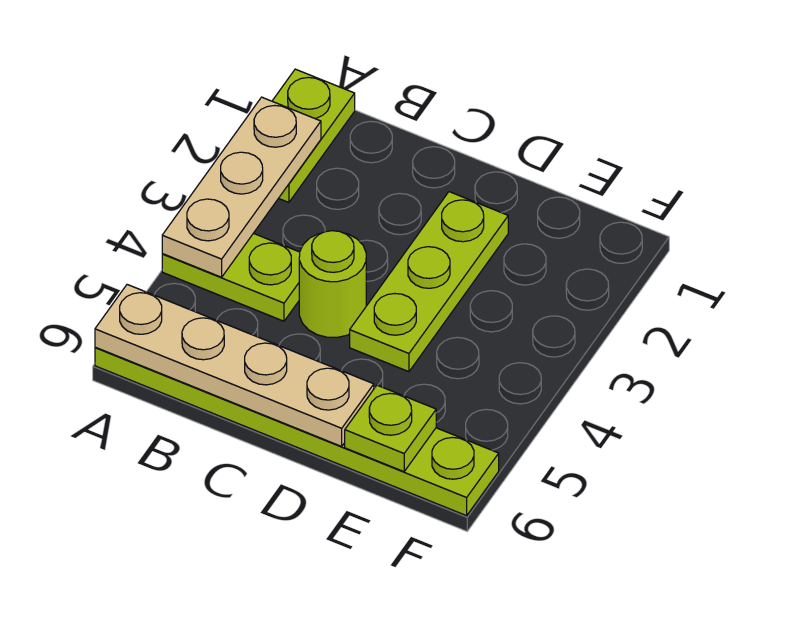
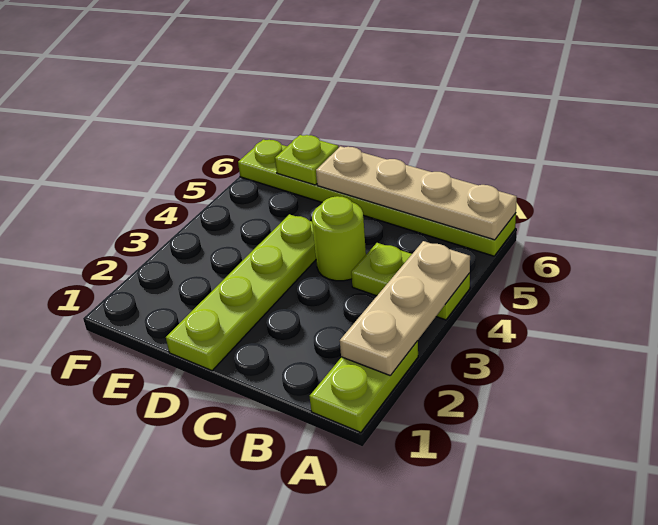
lime 1x3 plate [350,192,508,372] -> lime 1x4 plate [166,214,316,371]

